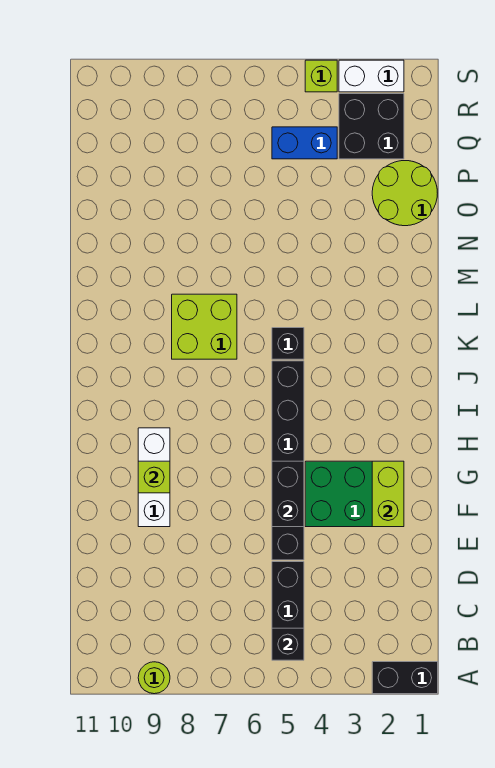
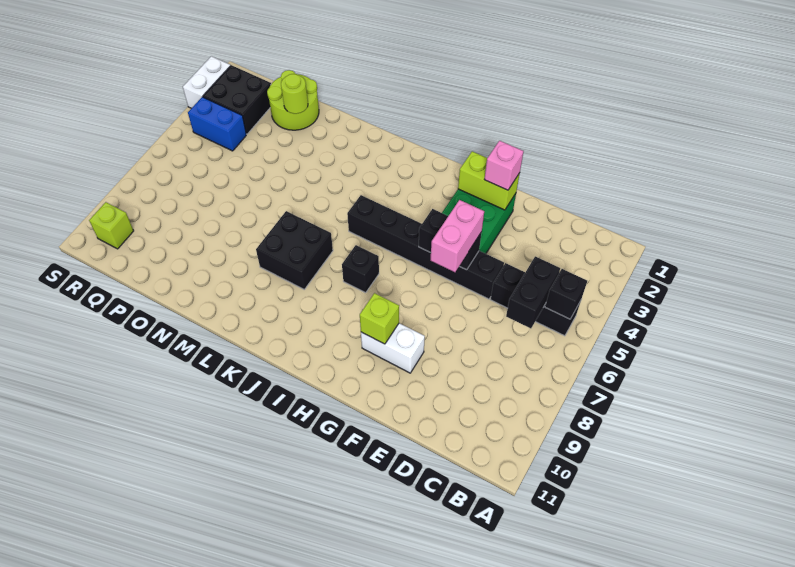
black 1x2 brick [372,662,438,694] -> black 1x2 brick moved to [506,256,560,328]
lime 1x1 round brick [138,662,170,694] -> lime 1x1 round brick moved to [281,74,308,114]
none -> pink 1x1 brick [484,141,524,190]
none -> pink 1x2 brick [431,200,484,272]
white 1x3 brick [138,428,170,527] -> white 1x2 brick [361,323,425,373]
black 1x1 brick [272,328,304,359] -> black 1x1 brick moved to [342,245,379,293]
lime 2x2 brick [172,294,237,359] -> black 2x2 brick [256,211,333,289]
blue 1x2 brick [272,127,337,159] -> blue 1x2 brick turned to [188,97,246,151]
lime 1x1 brick [305,60,337,92] -> lime 1x1 brick moved to [89,202,134,249]

